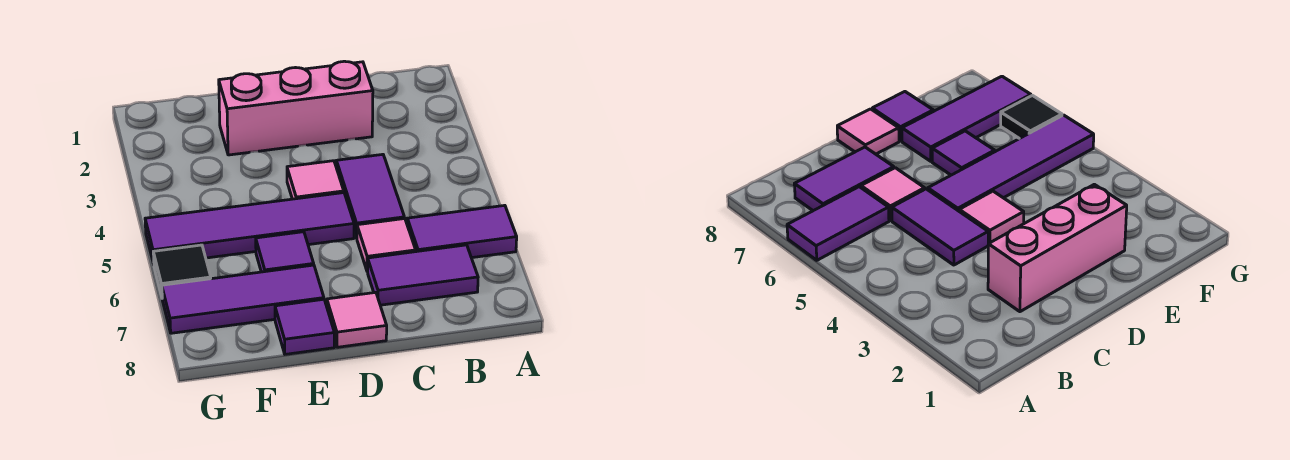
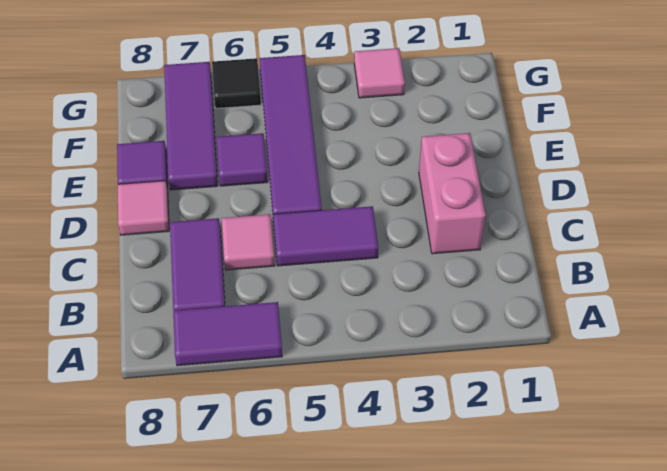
purple 1x2 tile [407,205,517,258] -> purple 1x2 tile turned to [173,302,282,366]
pink 1x3 brick [219,61,373,155] -> pink 1x2 brick [419,133,486,254]
pink 1x1 tile [287,161,344,199] -> pink 1x1 tile moved to [354,48,405,98]

